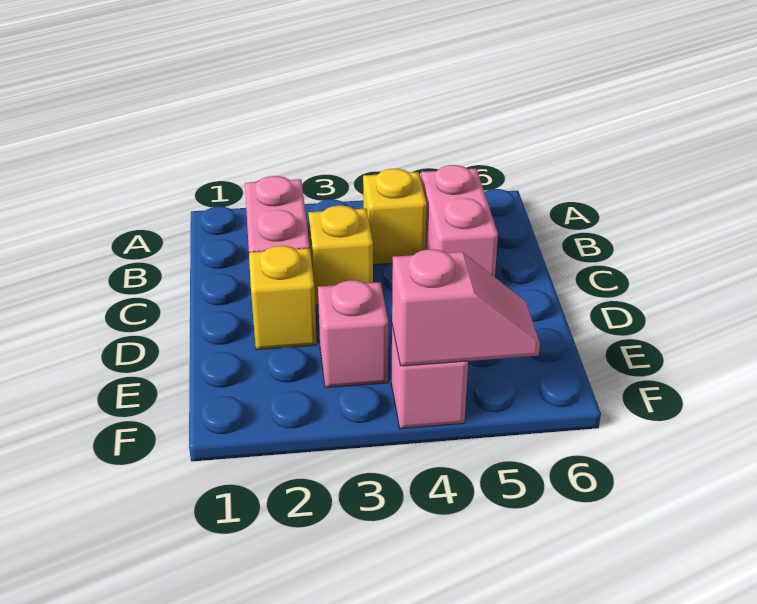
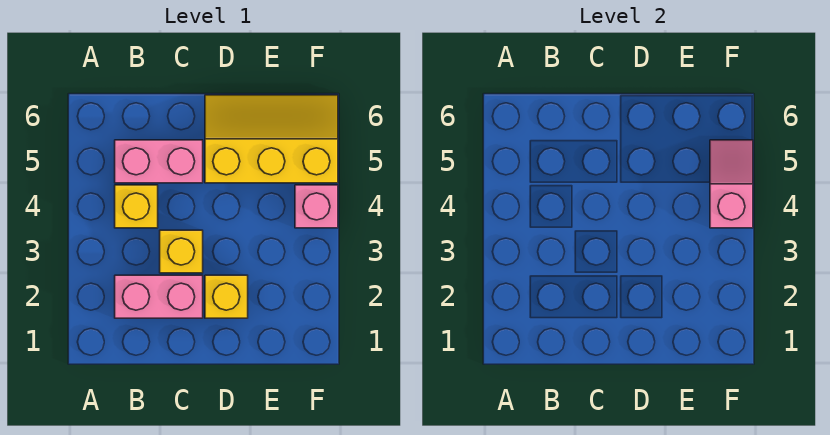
none -> yellow 2x3 slope [205,95,338,183]
pink 1x1 brick [318,280,388,388] -> none

